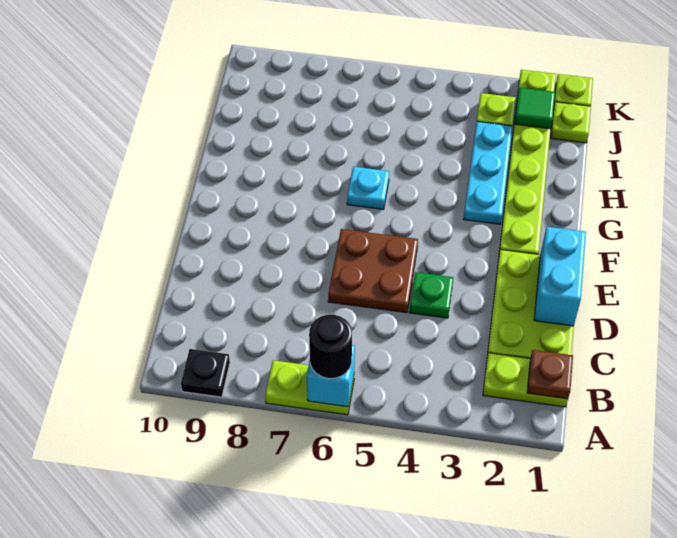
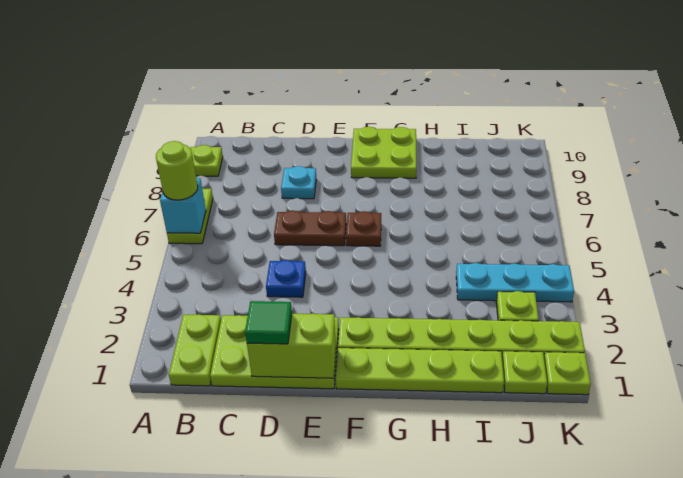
black 1x1 round brick [309,315,352,378] -> lime 1x1 round brick [156,141,198,200]
black 1x1 plate [181,349,230,397] -> lime 1x1 plate [190,145,223,176]
brown 1x1 plate [527,350,573,399] -> brown 1x1 plate moved to [346,211,381,246]
cyan 1x2 brick [534,227,586,326] -> lime 1x2 brick [247,313,336,378]
green 1x1 plate [409,272,453,318] -> blue 1x1 plate [266,260,306,297]
brown 2x2 plate [328,229,418,313] -> brown 1x2 plate [274,211,346,246]
none -> lime 1x4 plate [336,348,504,393]
none -> lime 2x2 plate [351,127,416,178]
cyan 1x3 plate [464,122,512,224] -> cyan 1x3 plate moved to [456,263,574,302]
cyan 1x1 plate [347,167,389,209] -> cyan 1x1 plate moved to [281,166,316,199]
green 1x1 tile [515,88,555,129] -> green 1x1 tile moved to [245,301,292,344]

